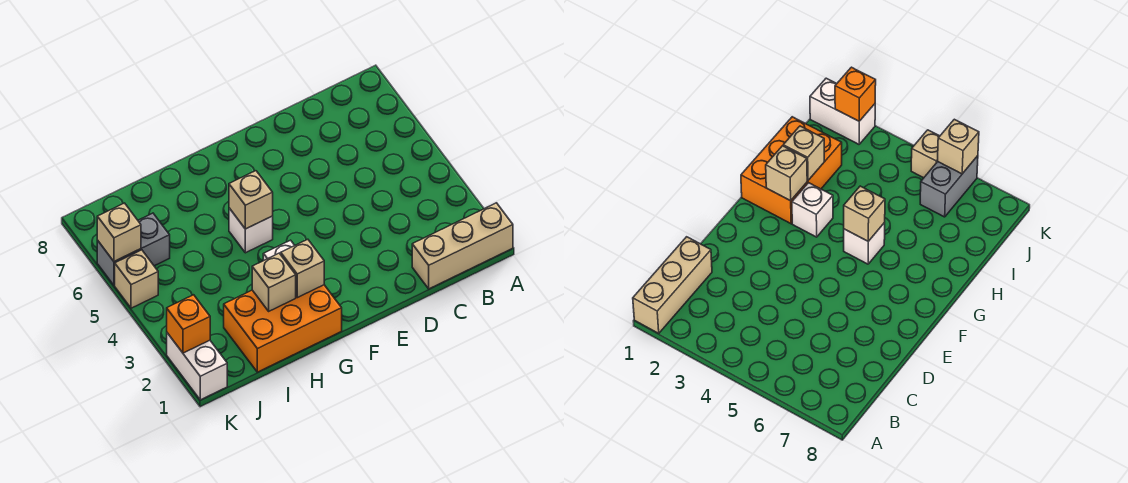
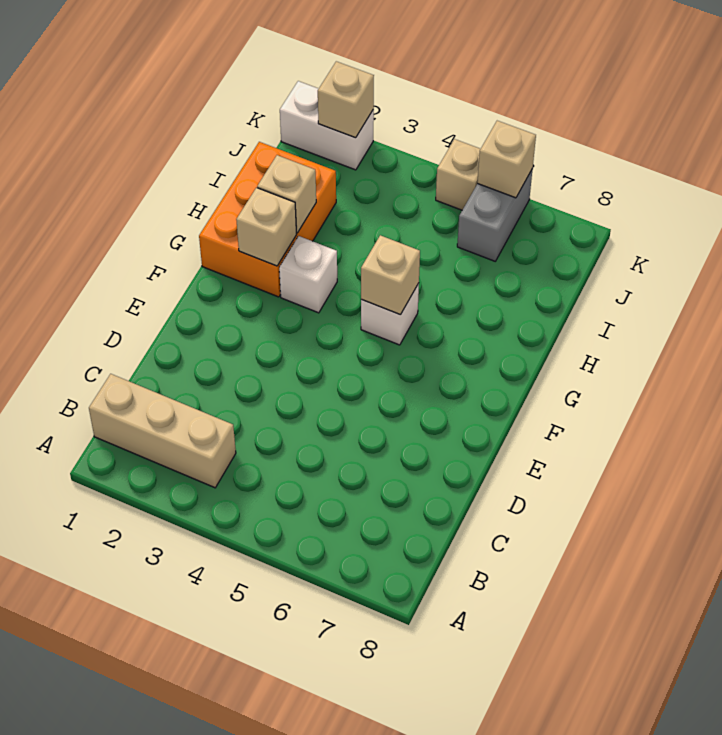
tan 1x3 brick [412,203,513,289] -> tan 1x3 brick turned to [89,374,236,488]
orange 1x1 brick [167,295,210,353] -> tan 1x1 brick [318,61,374,138]

